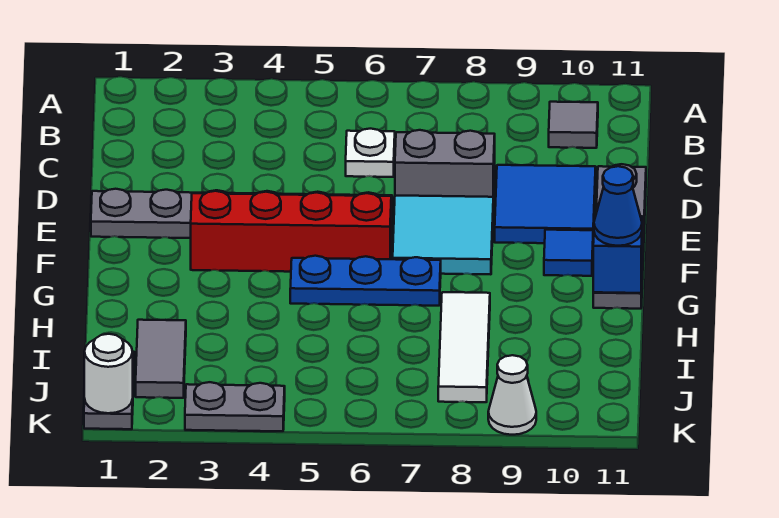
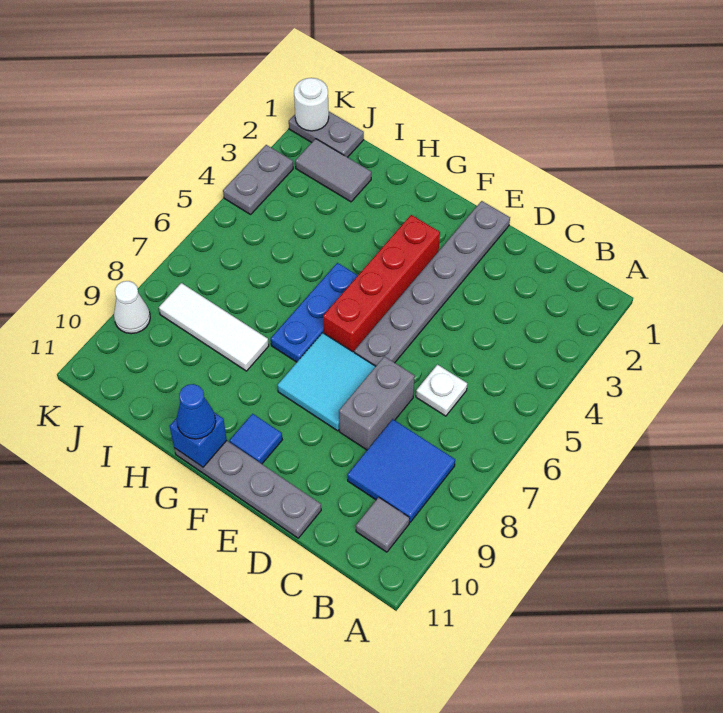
blue 2x2 tile [495,165,596,243] -> blue 2x2 tile moved to [348,419,455,522]

